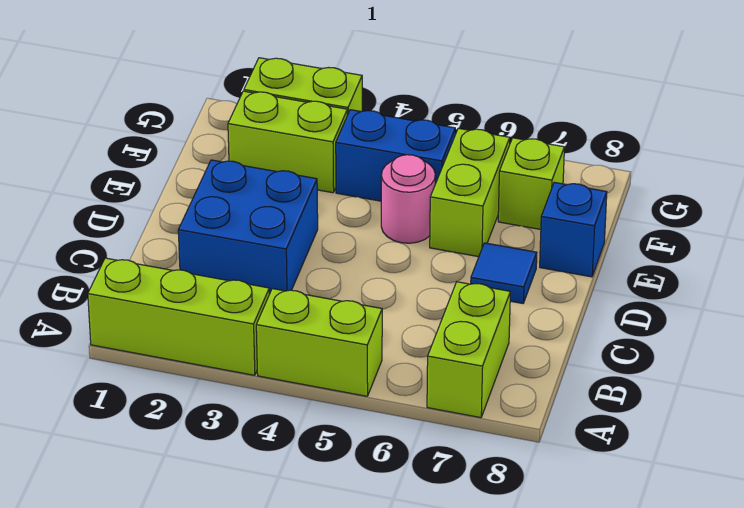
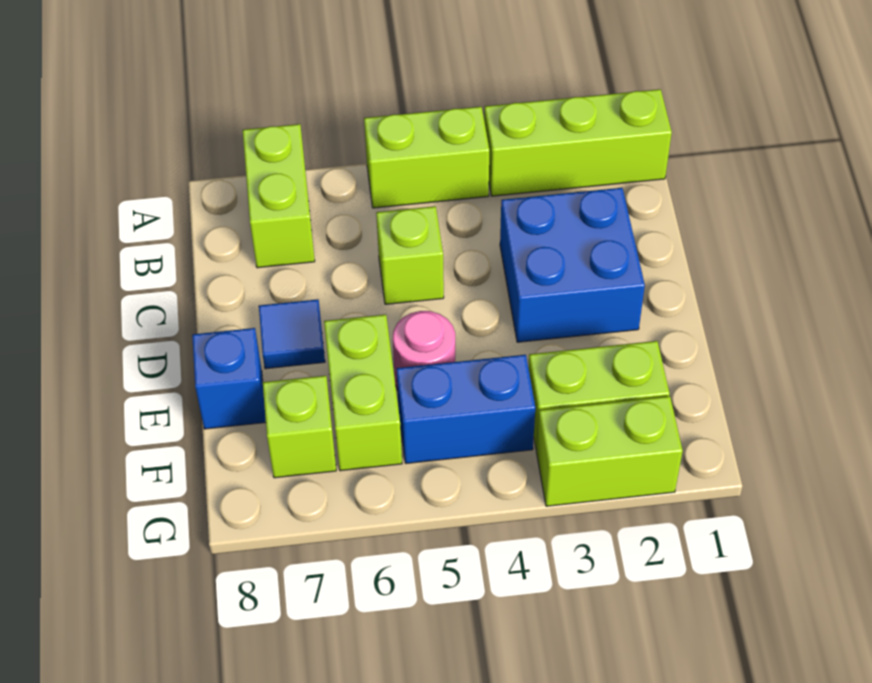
none -> lime 1x1 brick [376,206,444,304]

